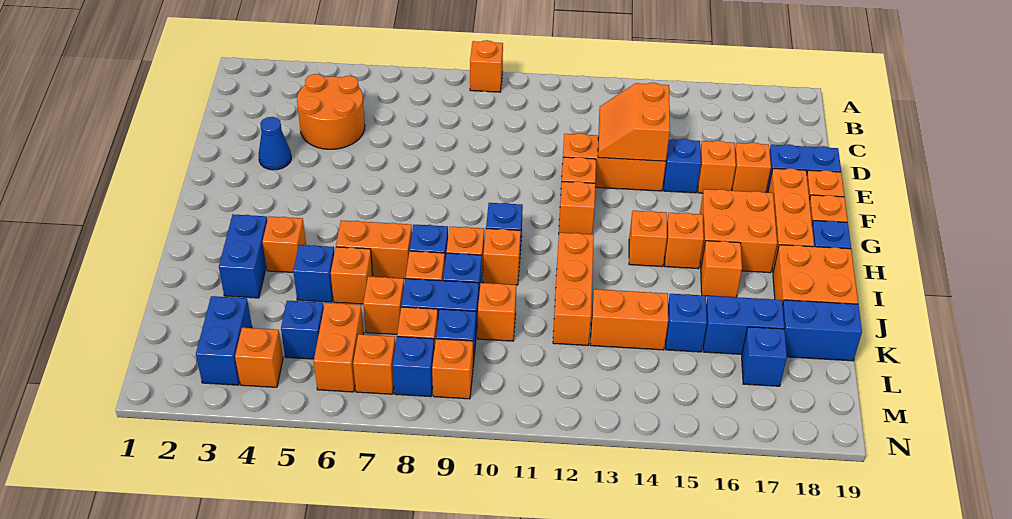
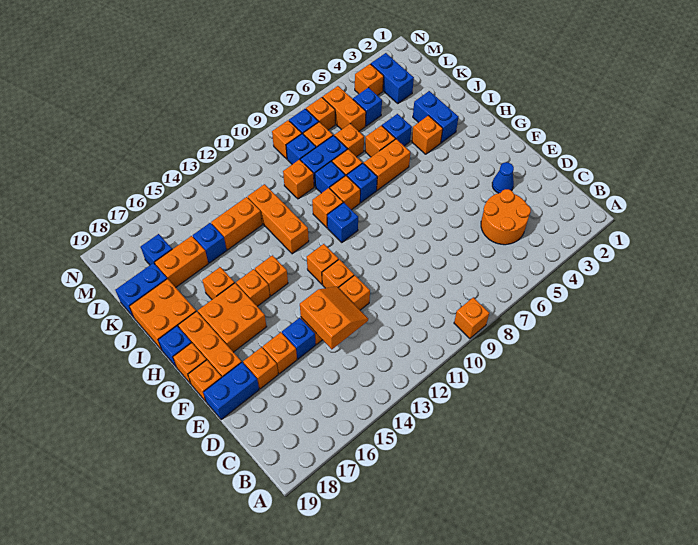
blue 1x2 brick [703,296,784,354] -> orange 1x2 brick [155,236,208,287]

